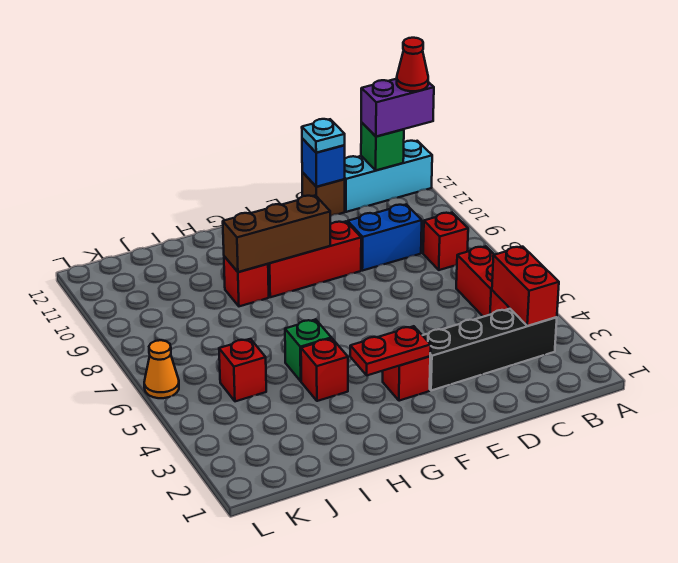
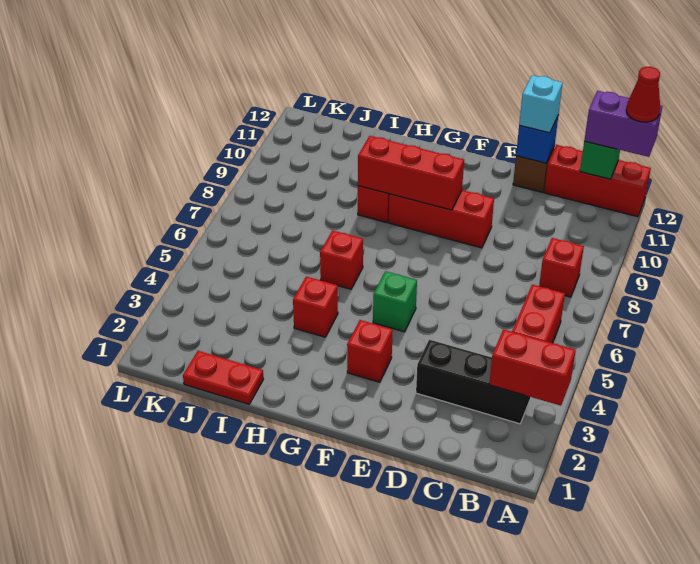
cyan 1x3 brick [345,141,432,212] -> red 1x3 brick [544,145,651,217]
black 1x4 brick [423,309,557,391] -> black 1x3 brick [416,340,531,424]
red 1x2 brick [492,247,559,326] -> red 1x2 brick turned to [489,330,576,406]
blue 1x2 brick [348,204,422,271] -> none
cyan 1x1 plate [302,119,345,153] -> cyan 1x1 brick [519,75,563,133]
red 1x2 plate [350,326,431,376] -> red 1x2 plate moved to [183,351,263,404]
brown 1x3 brick [223,195,330,272] -> red 1x3 brick [358,136,464,210]
green 1x1 brick [285,319,331,381] -> green 1x1 brick moved to [373,271,417,332]
red 1x1 brick [219,339,266,401] -> red 1x1 brick moved to [320,230,363,289]
orange 1x1 cone [144,340,179,398] -> none

